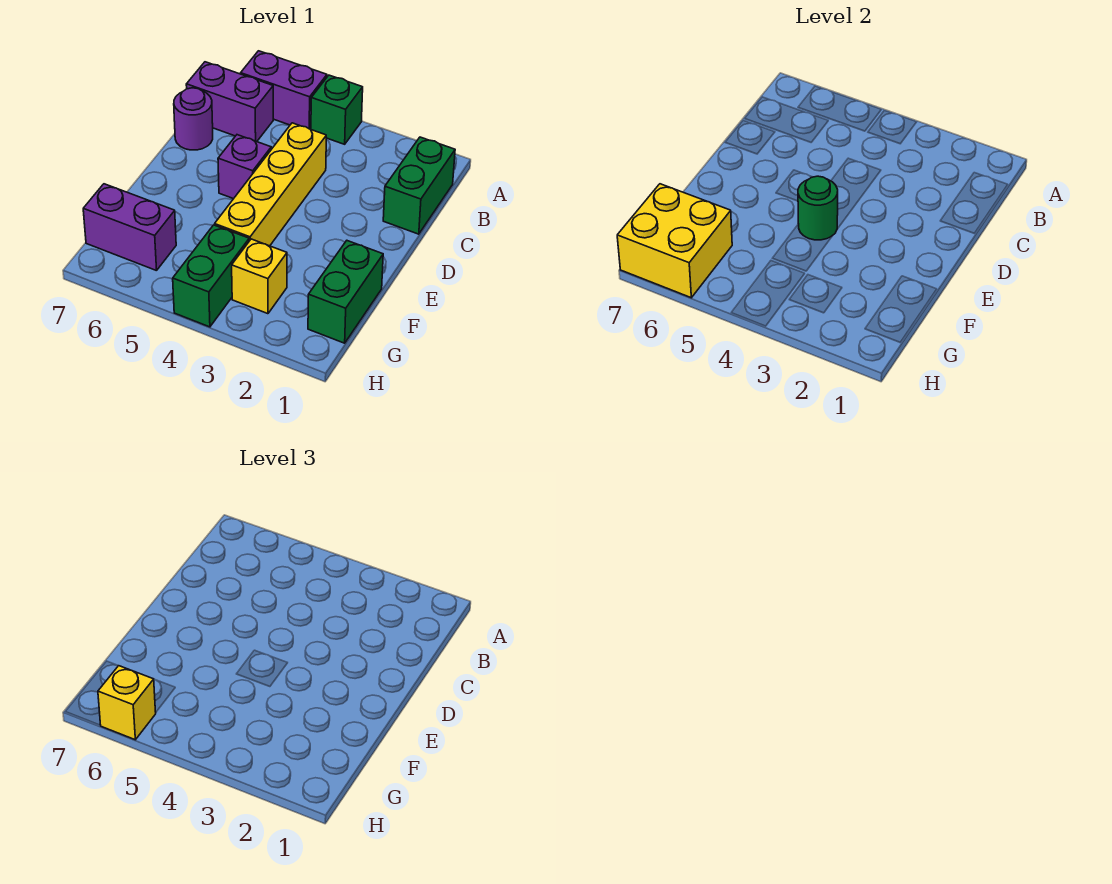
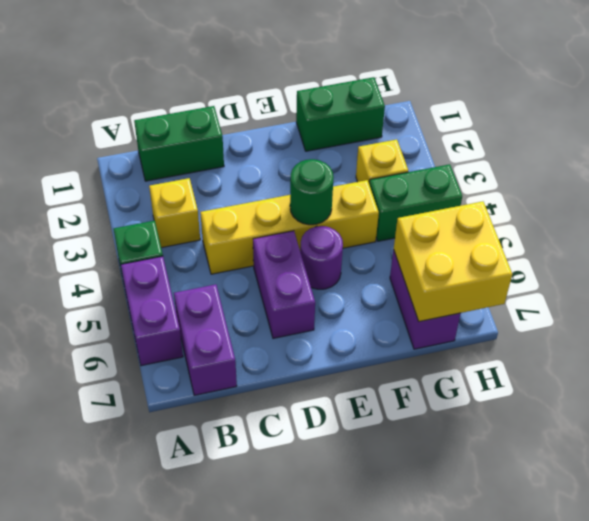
purple 1x1 round brick [174,88,213,150] -> purple 1x1 round brick moved to [300,226,343,289]
purple 1x1 brick [218,135,271,199] -> purple 1x2 brick [253,231,315,338]
yellow 1x1 brick [98,666,156,740] -> yellow 1x1 brick moved to [149,178,200,248]

